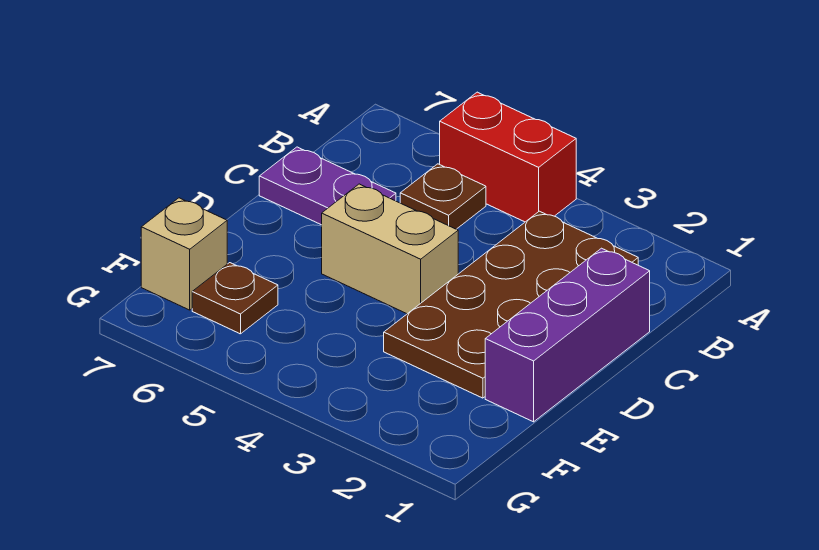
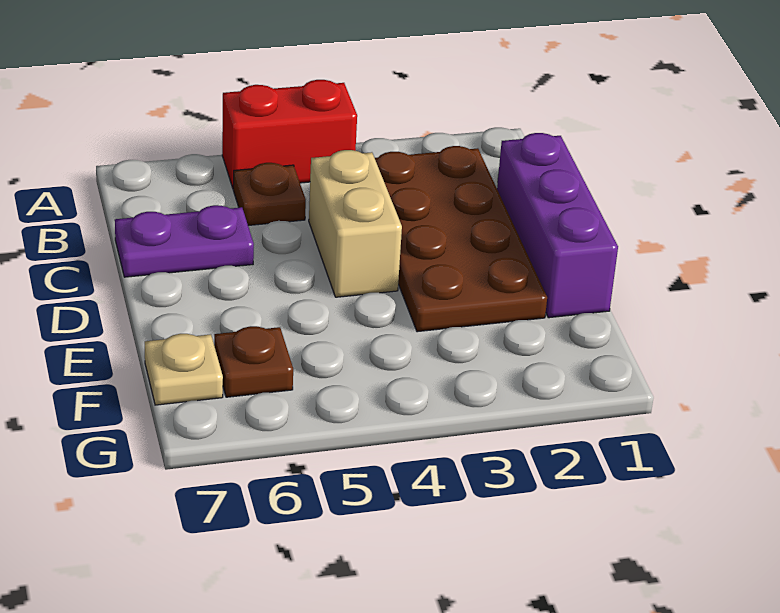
tan 1x2 brick [322,184,458,314] -> tan 1x2 brick turned to [309,150,402,297]
tan 1x1 brick [141,198,227,310] -> tan 1x1 plate [145,334,223,405]

